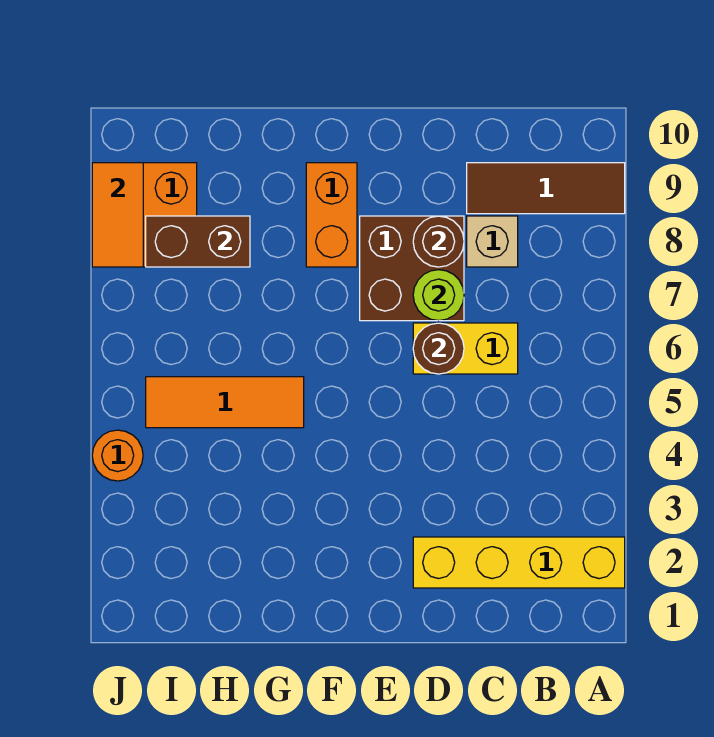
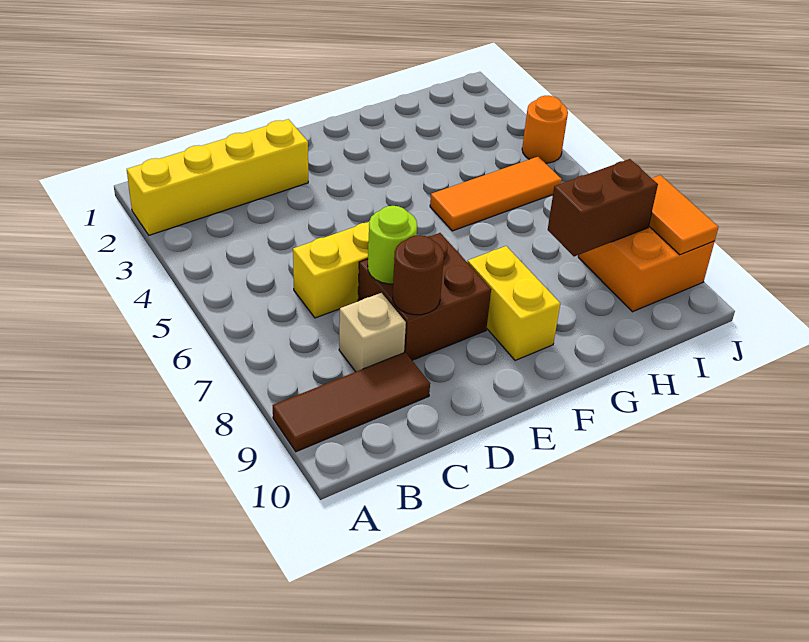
brown 1x1 round brick [413,323,464,374] -> none
orange 1x2 brick [306,163,357,267] -> yellow 1x2 brick [468,246,560,361]

